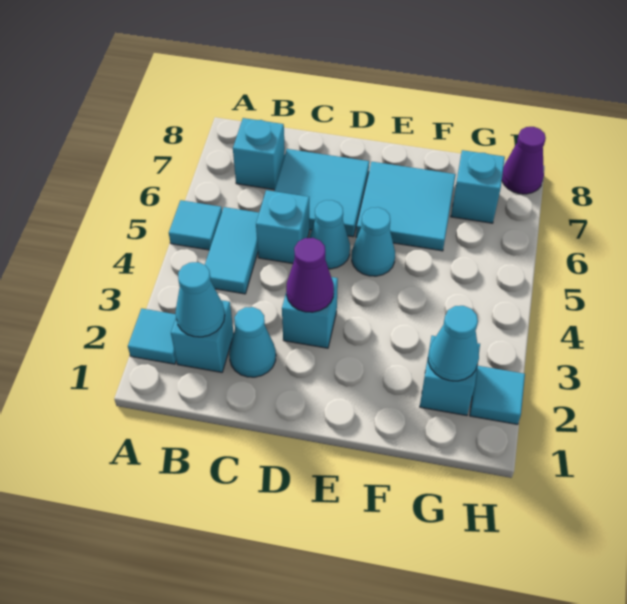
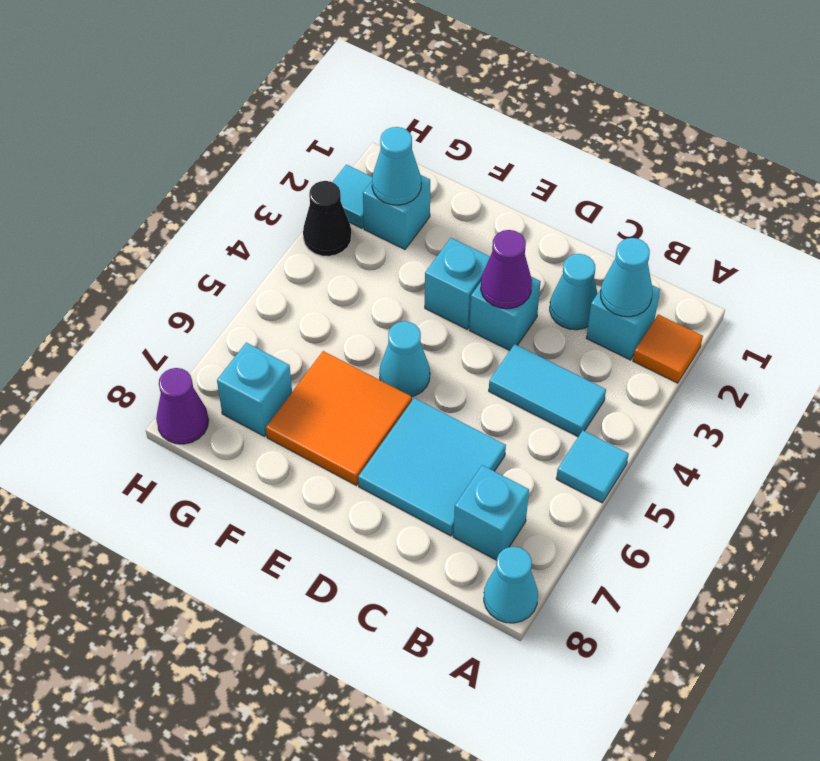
cyan 1x1 tile [128,309,176,364] -> orange 1x1 tile [633,314,703,383]
cyan 1x2 tile [205,207,259,294] -> cyan 1x2 tile turned to [489,344,606,437]
cyan 1x1 brick [256,190,309,264] -> cyan 1x1 brick moved to [425,238,490,329]
cyan 1x1 cone [309,200,350,269] -> cyan 1x1 cone moved to [484,547,538,623]
cyan 2x2 tile [356,162,456,251] -> orange 2x2 tile [266,351,412,486]
none -> black 1x1 cone [303,181,351,256]

